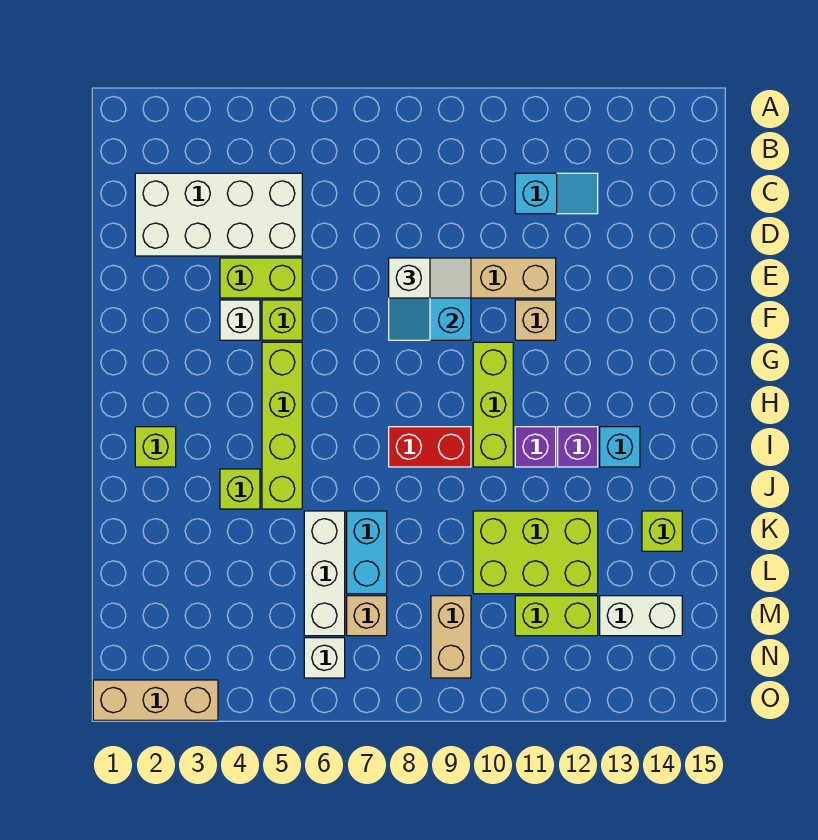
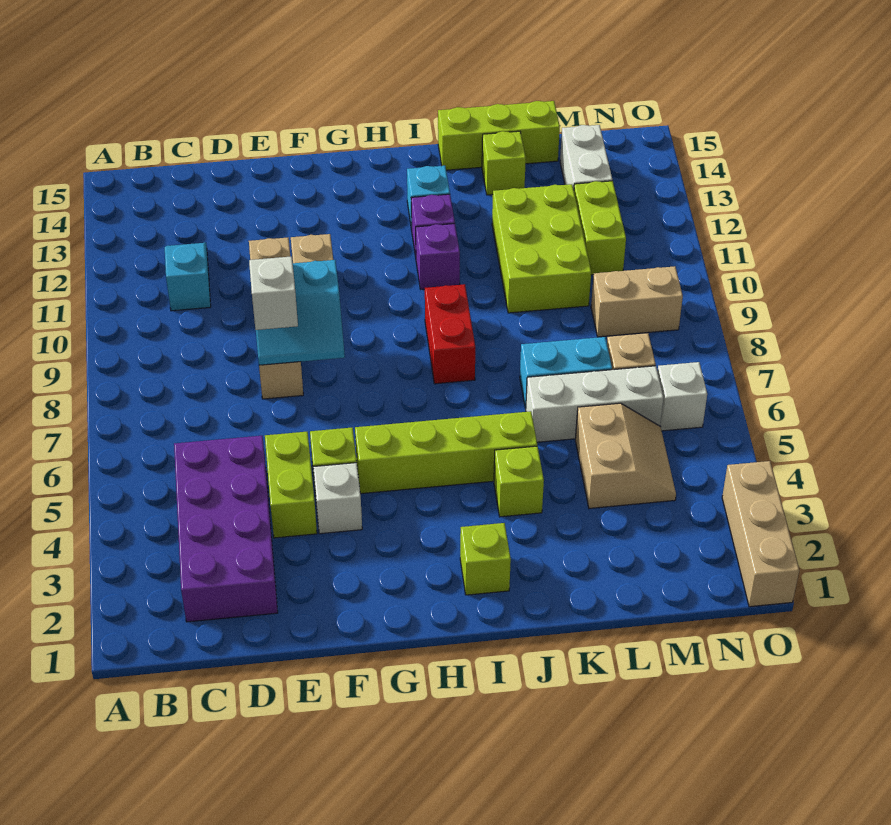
white 2x4 brick [135,173,302,256] -> purple 2x4 brick [174,436,278,622]
lime 1x3 brick [473,342,513,467] -> lime 1x3 brick moved to [438,101,560,170]
none -> tan 2x2 slope [575,403,676,508]

